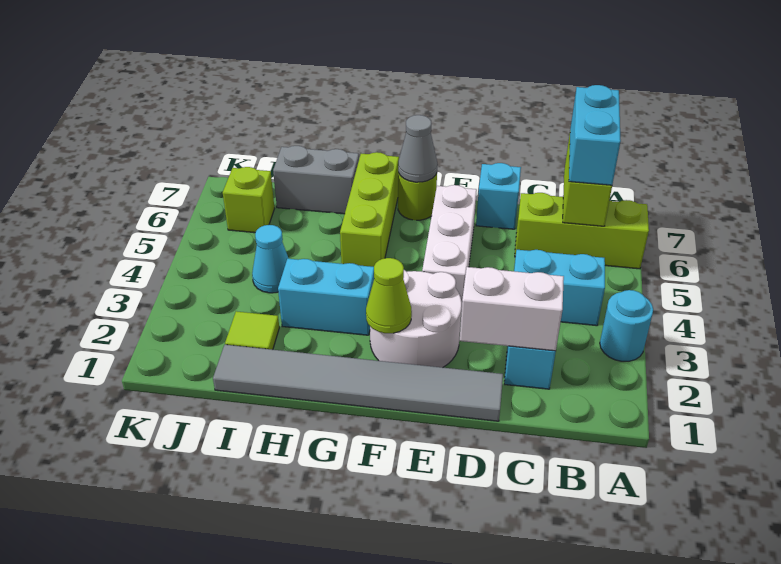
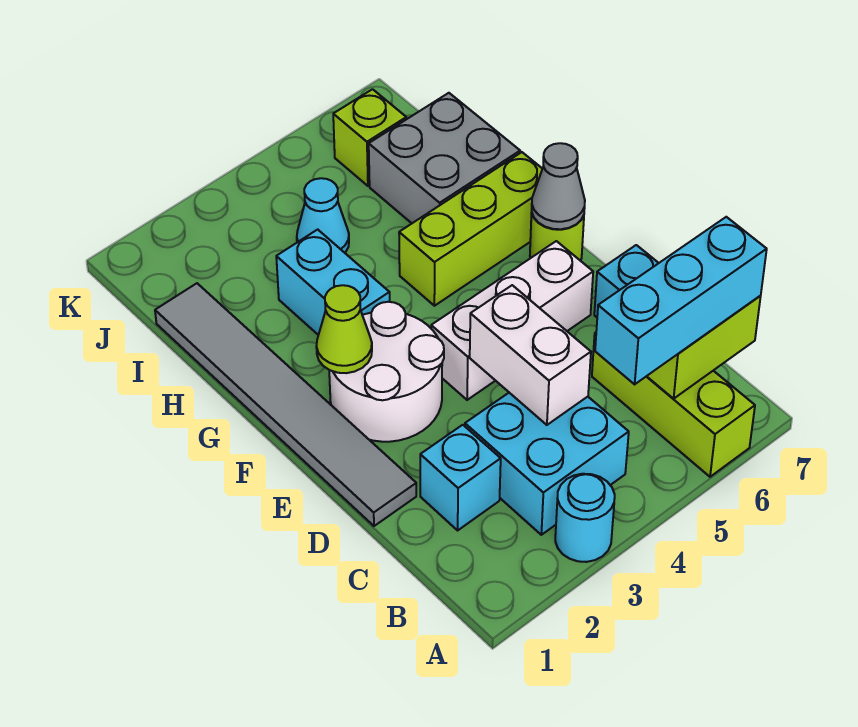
cyan 1x2 brick [514,250,605,326] -> cyan 2x2 brick [465,393,629,535]
cyan 1x2 brick [569,85,621,185] -> cyan 1x3 brick [595,217,767,384]
white 1x2 brick [460,267,564,351] -> white 1x2 brick moved to [470,285,591,425]
grey 1x2 brick [273,146,359,214] -> grey 2x2 brick [369,93,520,223]
lime 1x1 tile [225,311,279,350] -> none

